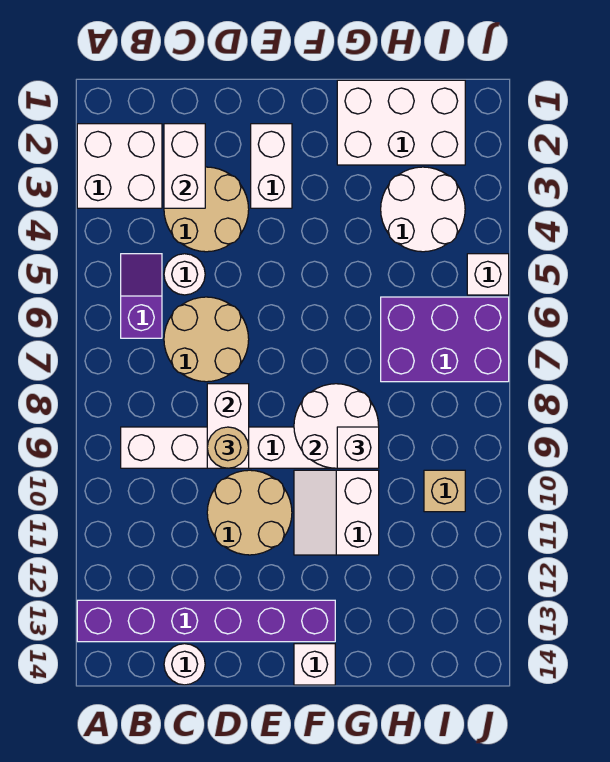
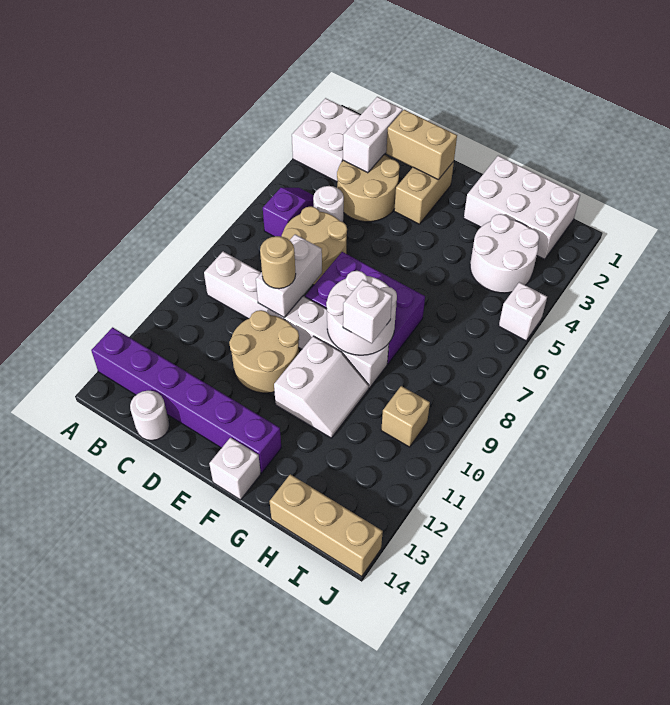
none -> tan 1x2 brick [386,110,457,179]
white 1x2 brick [251,124,292,208] -> tan 1x2 brick [394,162,454,224]
white 2x2 slope [294,470,379,555] -> white 2x2 slope turned to [274,336,369,438]
purple 2x3 brick [381,297,509,382] -> purple 2x3 brick moved to [305,252,425,364]
none -> tan 1x3 brick [270,474,383,576]

